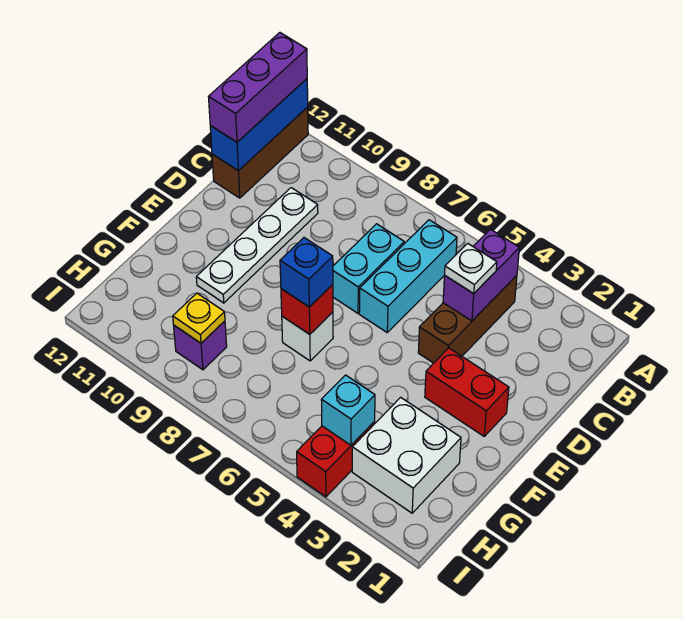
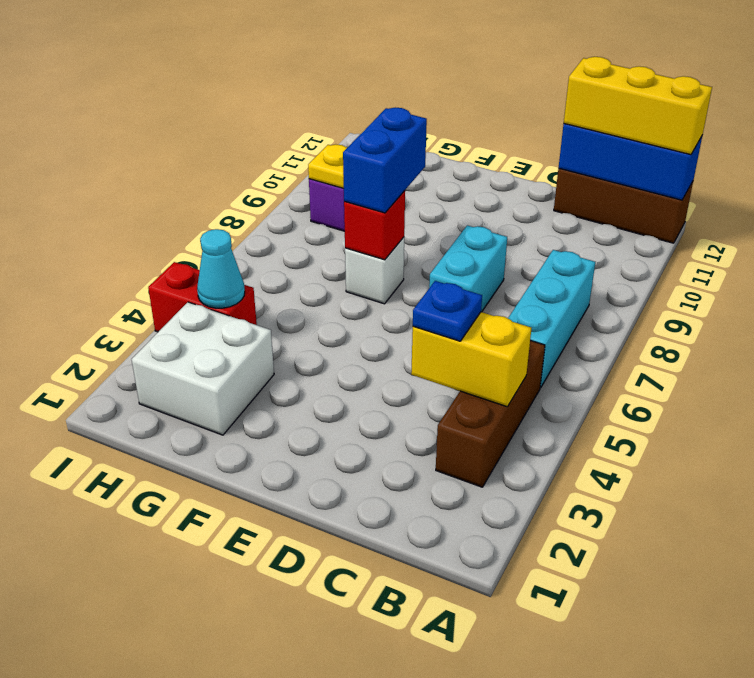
purple 1x3 brick [209,33,307,142] -> yellow 1x3 brick [564,57,712,155]
brown 1x3 brick [418,275,517,363] -> brown 1x3 brick turned to [436,340,545,487]
purple 1x2 brick [443,229,519,321] -> yellow 1x2 brick [411,312,531,407]
cyan 1x3 brick [359,220,457,332] -> cyan 1x3 brick turned to [508,250,595,388]
white 1x1 plate [445,243,497,294] -> blue 1x1 plate [413,281,482,341]
cyan 1x2 brick [333,224,404,313] -> cyan 1x2 brick turned to [429,225,507,312]
white 1x4 plate [196,188,318,303] -> none
red 1x2 brick [425,348,509,436] -> none
blue 1x1 brick [280,238,333,307] -> blue 1x2 brick [343,108,427,213]
cyan 1x1 brick [321,375,375,445] -> cyan 1x1 cone [197,229,245,308]

